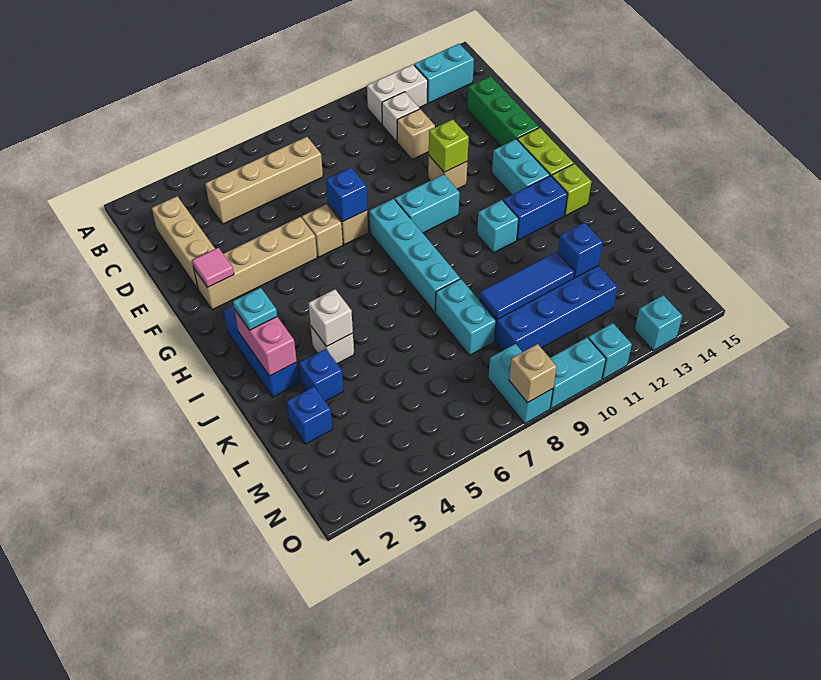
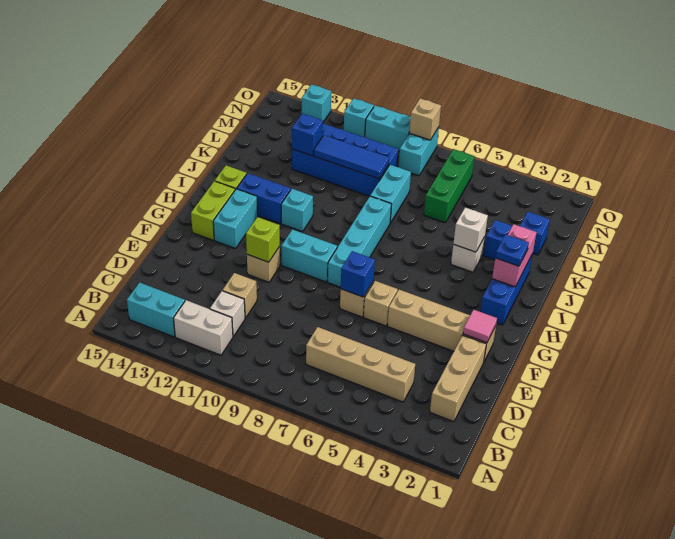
green 1x3 brick [467,76,539,146] -> green 1x3 brick moved to [424,149,475,222]
cyan 1x1 plate [233,288,277,330] -> blue 1x1 plate [495,234,529,266]

